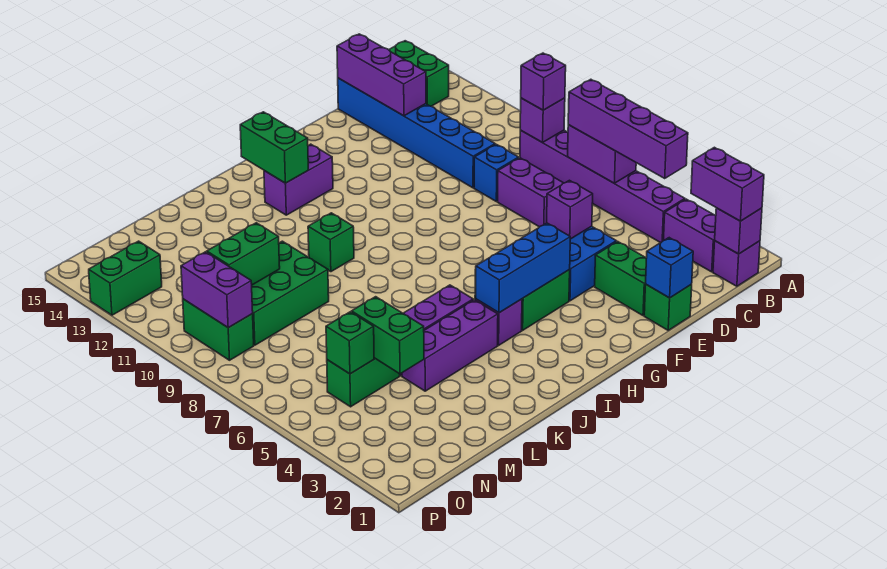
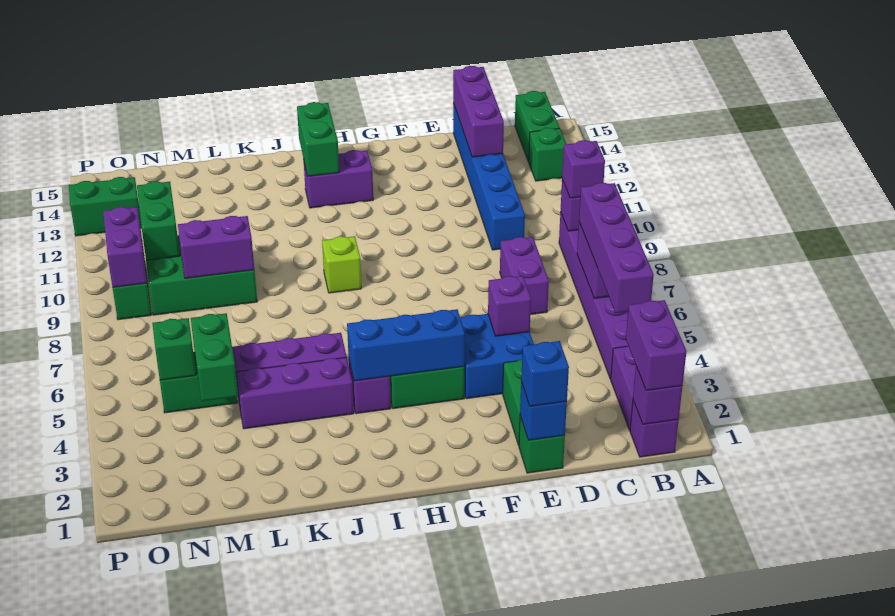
blue 1x1 brick [474,144,519,201] -> blue 1x1 brick moved to [521,341,569,406]
none -> lime 1x1 brick [322,236,361,293]
green 1x1 brick [308,213,354,272] -> green 1x1 brick moved to [529,128,566,181]
none -> purple 1x2 brick [178,216,254,278]
green 1x2 brick [207,223,280,285] -> green 1x2 brick turned to [137,181,180,260]

